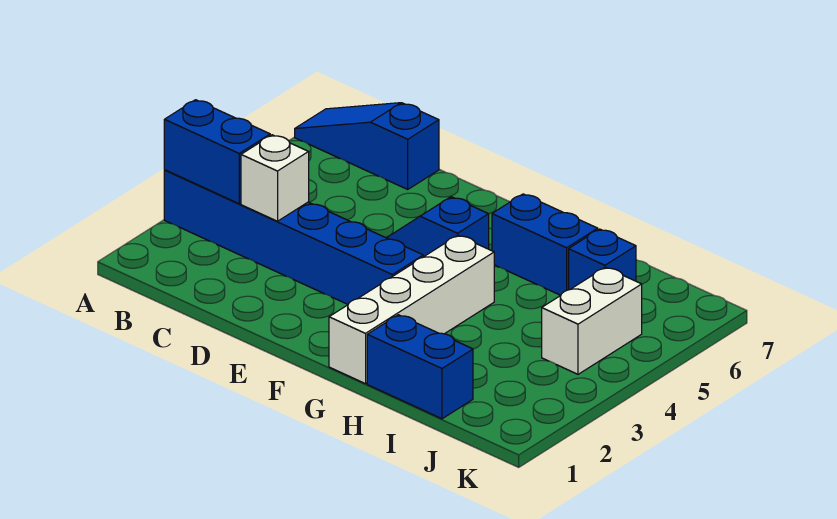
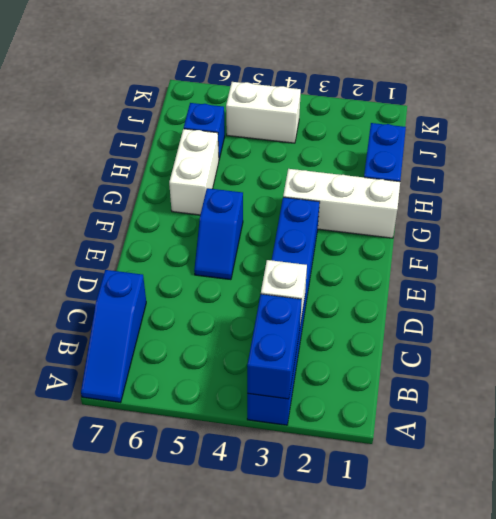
white 1x4 brick [329,235,494,384] -> white 1x3 brick [283,169,400,238]
blue 1x2 brick [492,194,598,295] -> white 1x2 brick [169,129,219,215]

